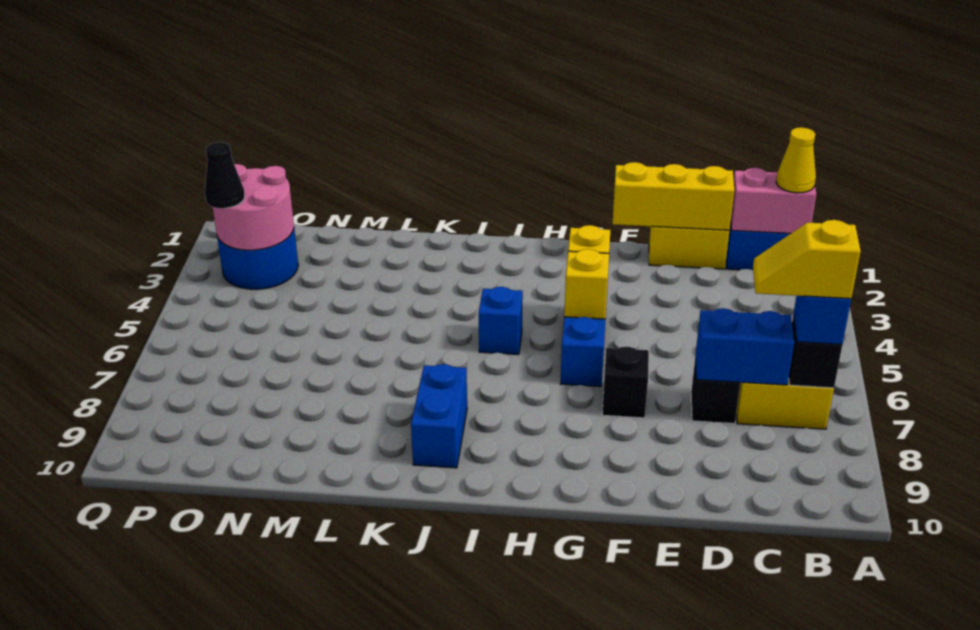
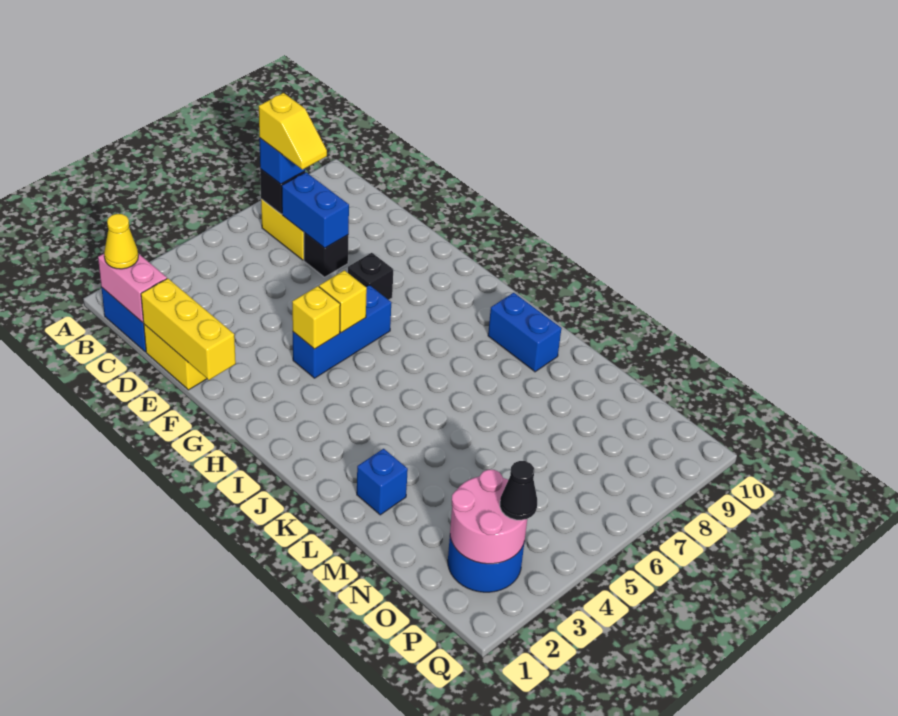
blue 1x1 brick [479,287,523,355] -> blue 1x1 brick moved to [357,449,408,515]
blue 1x2 brick [411,364,467,468] -> blue 1x2 brick turned to [488,293,561,372]

